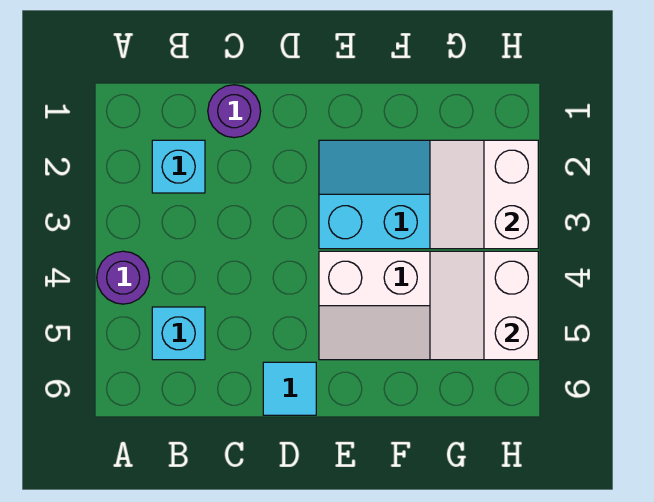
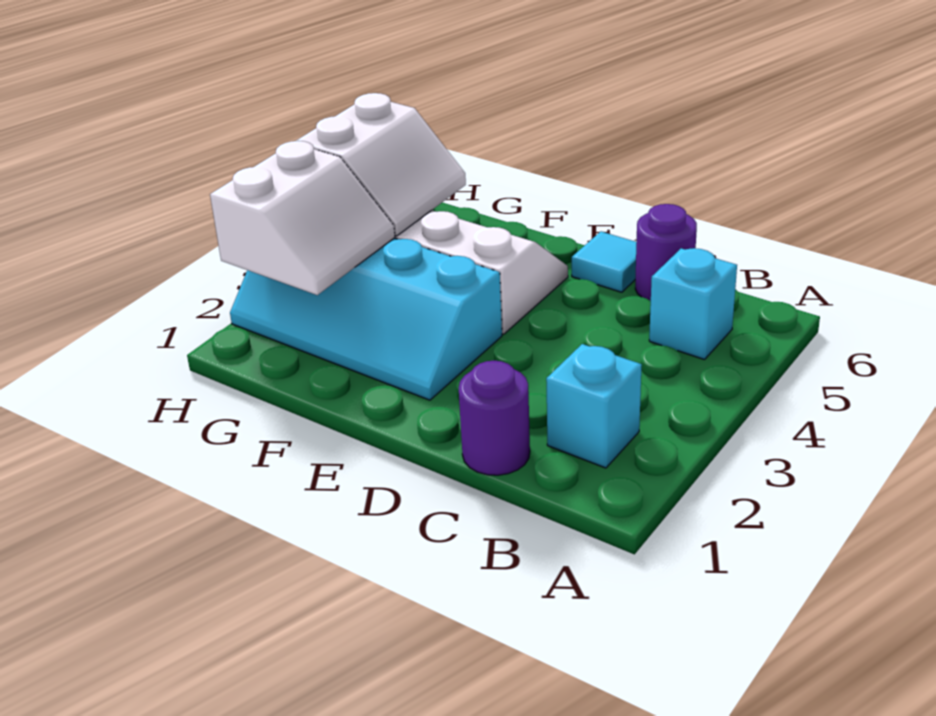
purple 1x1 round brick [97,251,150,304] -> purple 1x1 round brick moved to [635,204,697,301]

